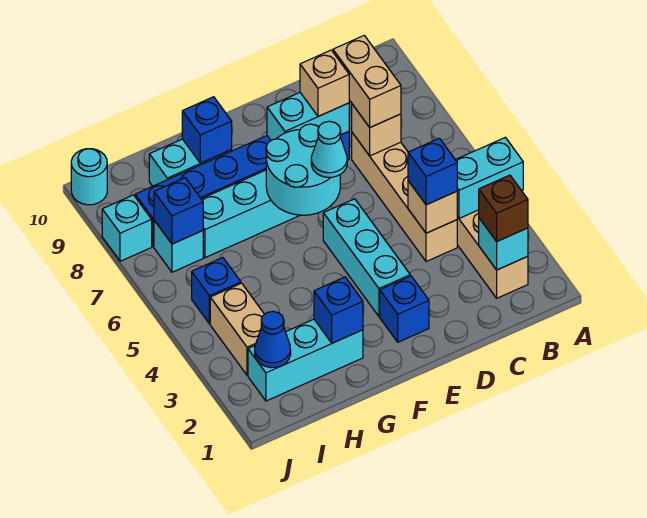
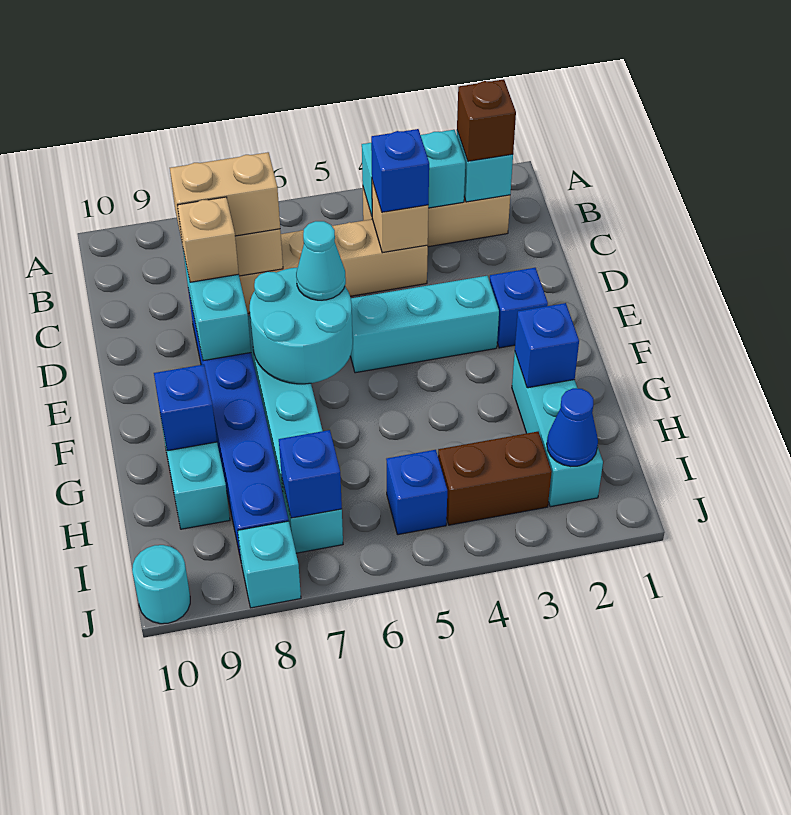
cyan 1x2 brick [456,137,523,218] -> cyan 1x2 brick turned to [362,130,465,216]
tan 1x2 brick [210,283,264,375] -> brown 1x2 brick [438,432,552,525]

